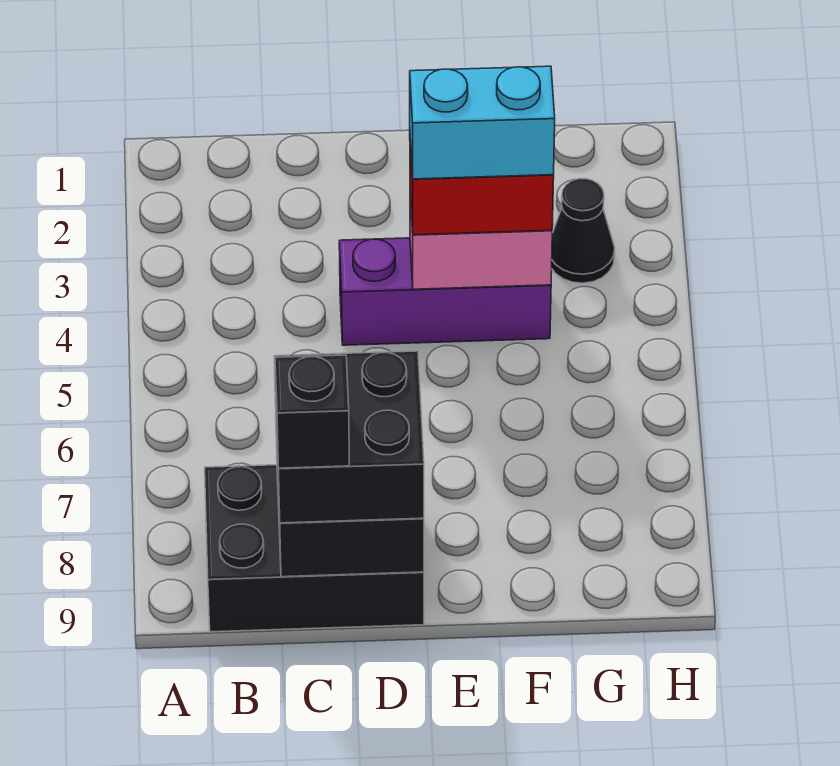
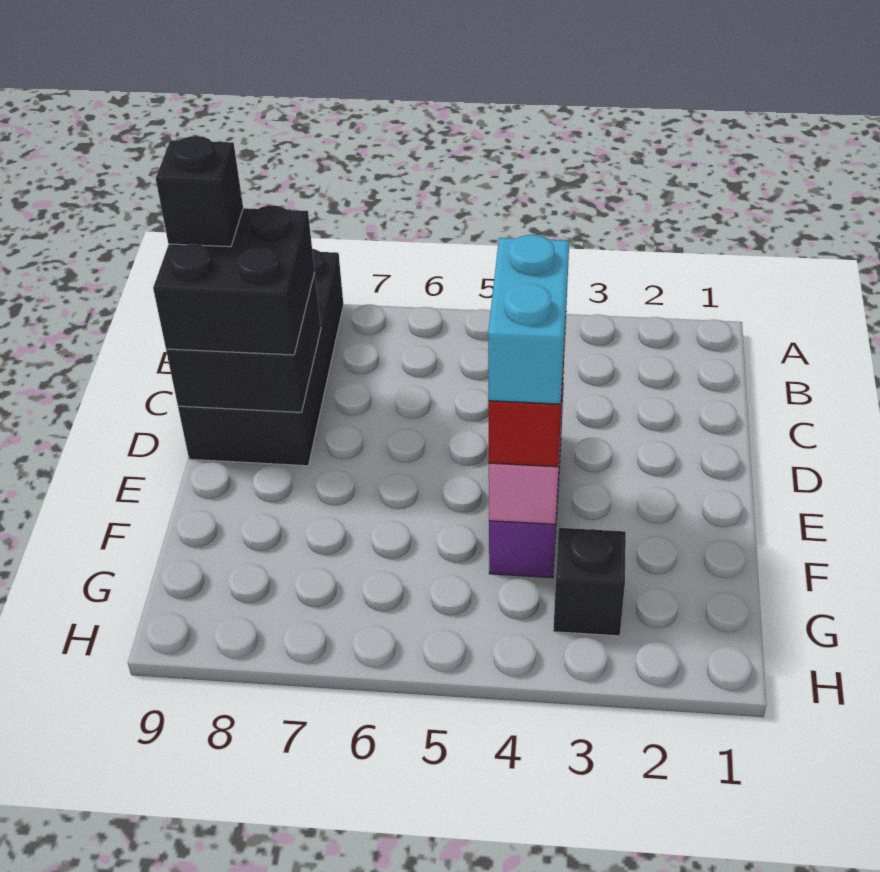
black 2x3 brick [205,465,424,632] -> black 2x4 brick [178,249,343,466]
black 1x1 cone [552,179,615,283] -> black 1x1 brick [553,528,626,636]

